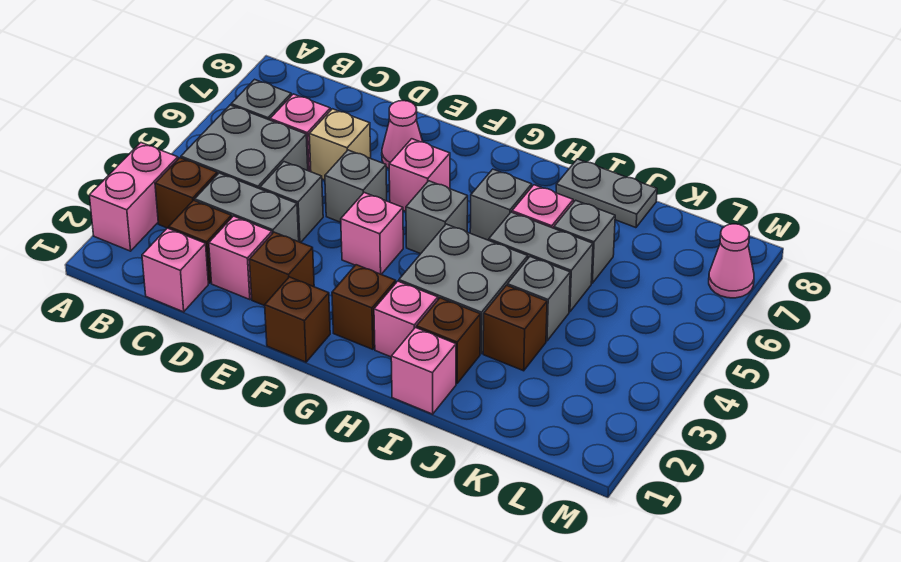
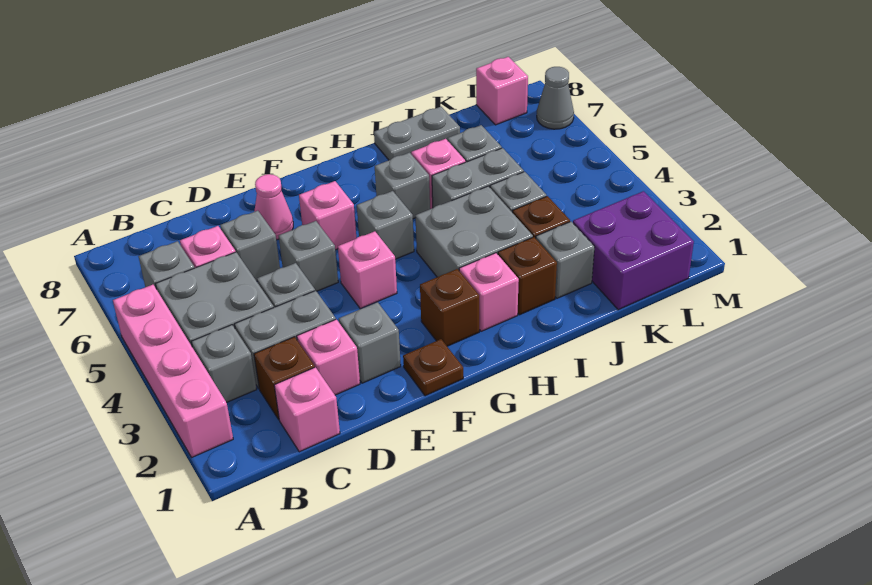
pink 1x2 brick [89,143,178,251] -> pink 1x4 brick [113,285,233,457]
brown 1x1 brick [155,158,217,228] -> grey 1x1 brick [191,325,257,402]
tan 1x1 brick [309,109,371,180] -> grey 1x1 brick [220,211,280,281]
brown 1x1 brick [249,232,314,306] -> grey 1x1 brick [339,302,401,383]
brown 1x1 brick [265,277,330,362] -> brown 1x1 plate [403,339,463,396]
pink 1x1 brick [391,328,456,414] -> pink 1x1 brick moved to [476,57,528,125]
none -> grey 1x1 brick [536,222,595,298]
none -> purple 2x2 brick [573,191,694,310]
pink 1x1 cone [709,224,754,298] -> grey 1x1 cone [537,67,574,129]

